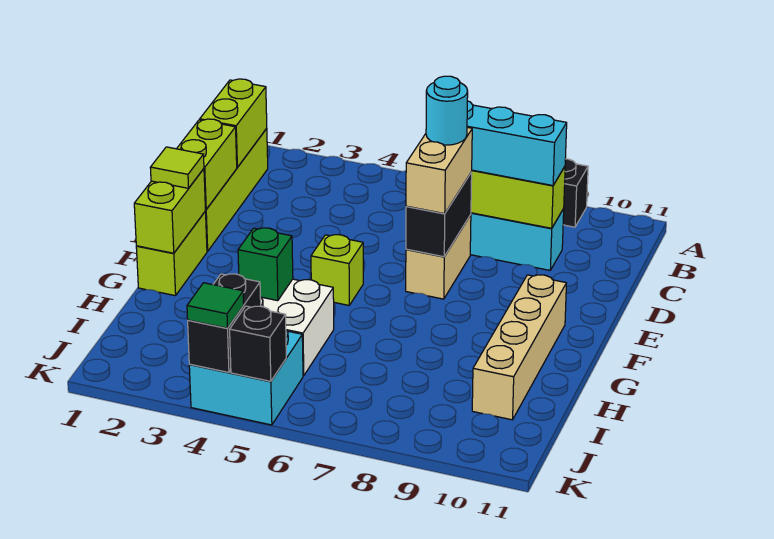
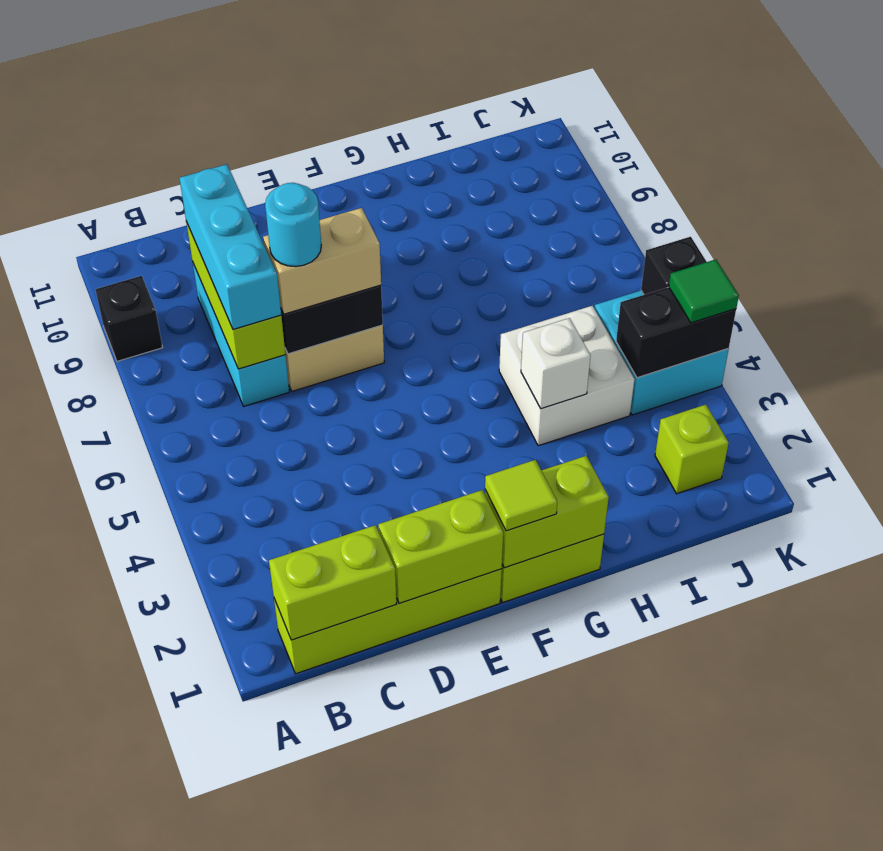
lime 1x1 brick [311,235,363,305] -> lime 1x1 brick moved to [655,405,729,494]
tan 1x4 brick [472,275,566,420] -> none
green 1x1 brick [238,228,293,301] -> white 1x1 brick [521,318,591,409]

